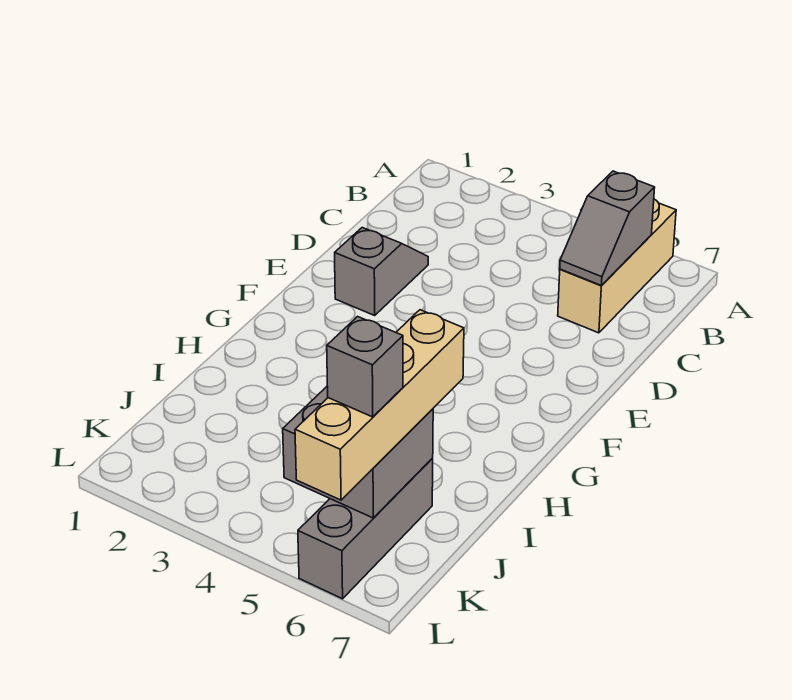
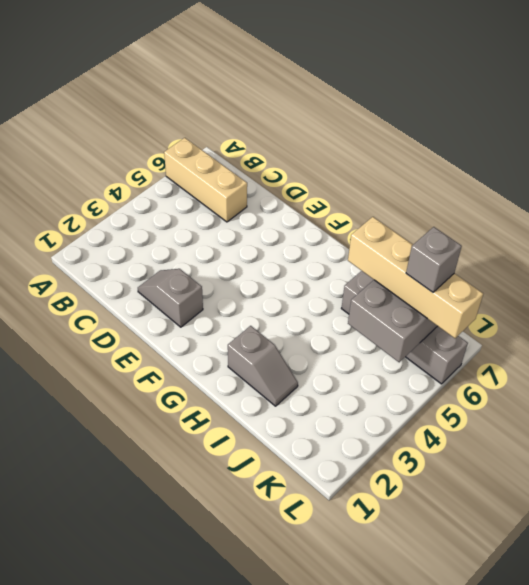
grey 1x2 slope [560,171,655,286] -> grey 1x2 slope moved to [228,326,298,406]
grey 1x3 brick [298,458,433,599] -> grey 1x4 brick [341,271,468,384]

